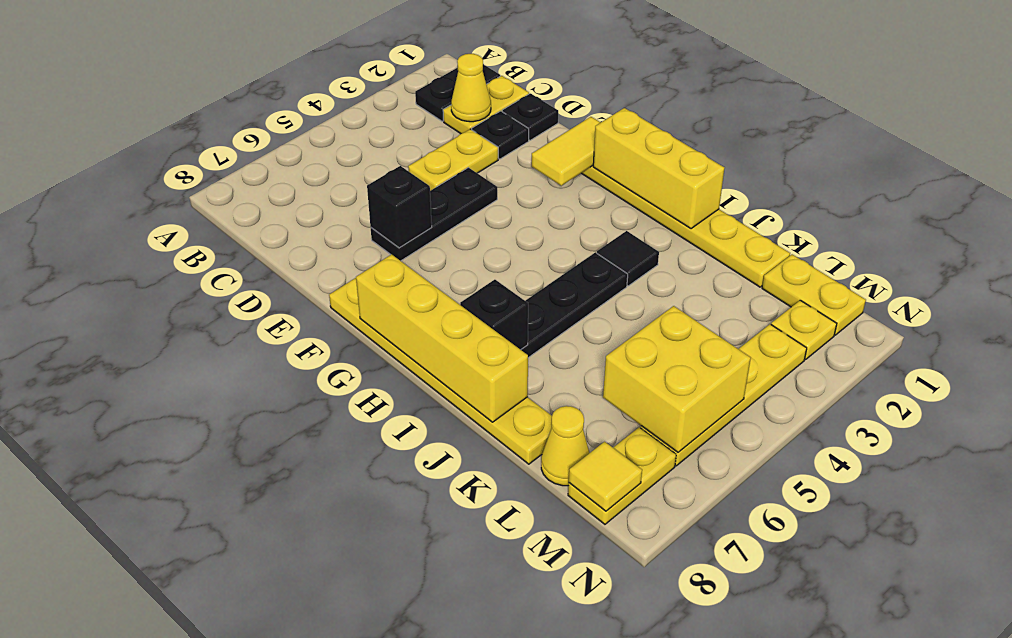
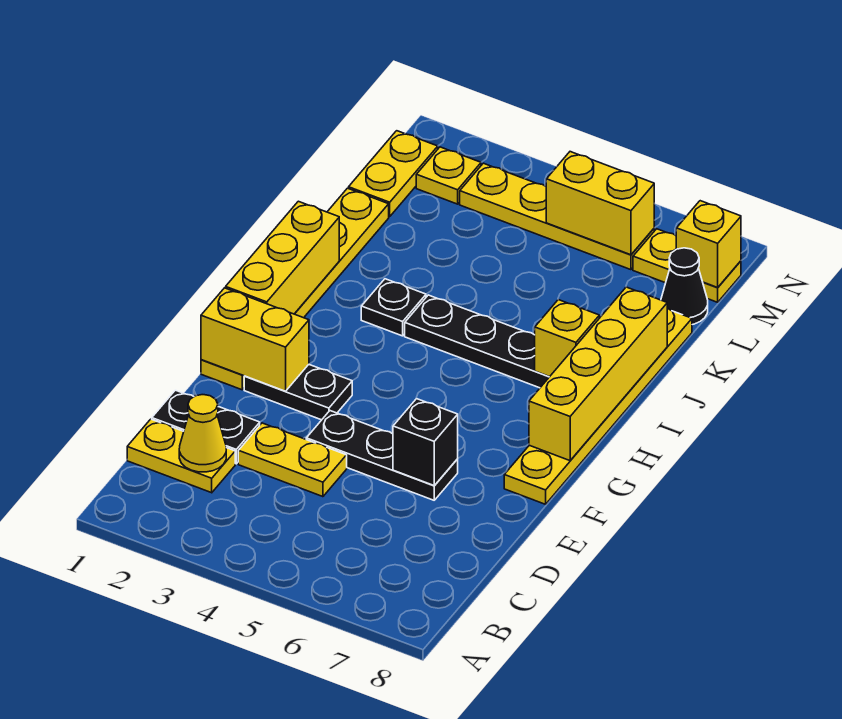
black 1x2 plate [415,64,500,121] -> black 1x2 plate moved to [244,365,352,420]
yellow 1x2 tile [532,117,601,186] -> yellow 1x2 brick [201,288,309,391]
black 1x1 tile [597,231,659,286] -> black 1x1 plate [361,279,426,336]
black 1x1 brick [460,280,528,350] -> yellow 1x1 brick [535,300,599,377]
yellow 2x2 brick [603,306,751,452] -> yellow 1x2 brick [546,152,655,255]
yellow 1x1 cone [541,406,589,486] -> black 1x1 cone [661,248,708,325]
yellow 1x1 tile [569,442,642,511] -> yellow 1x1 brick [676,201,741,287]

